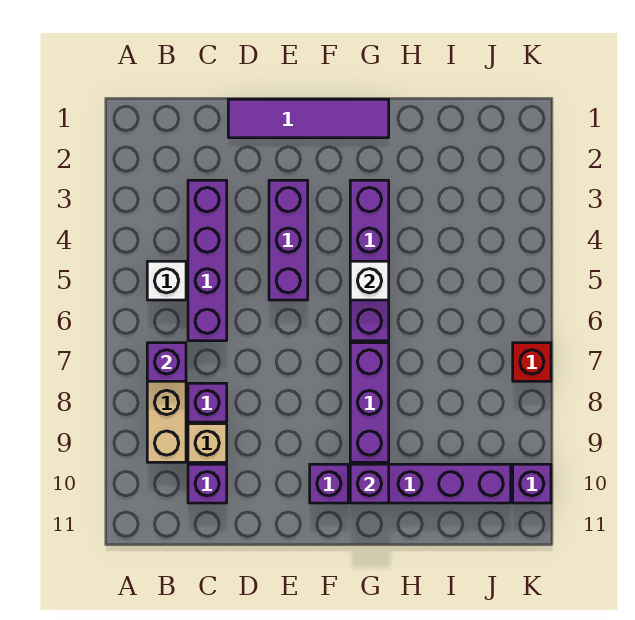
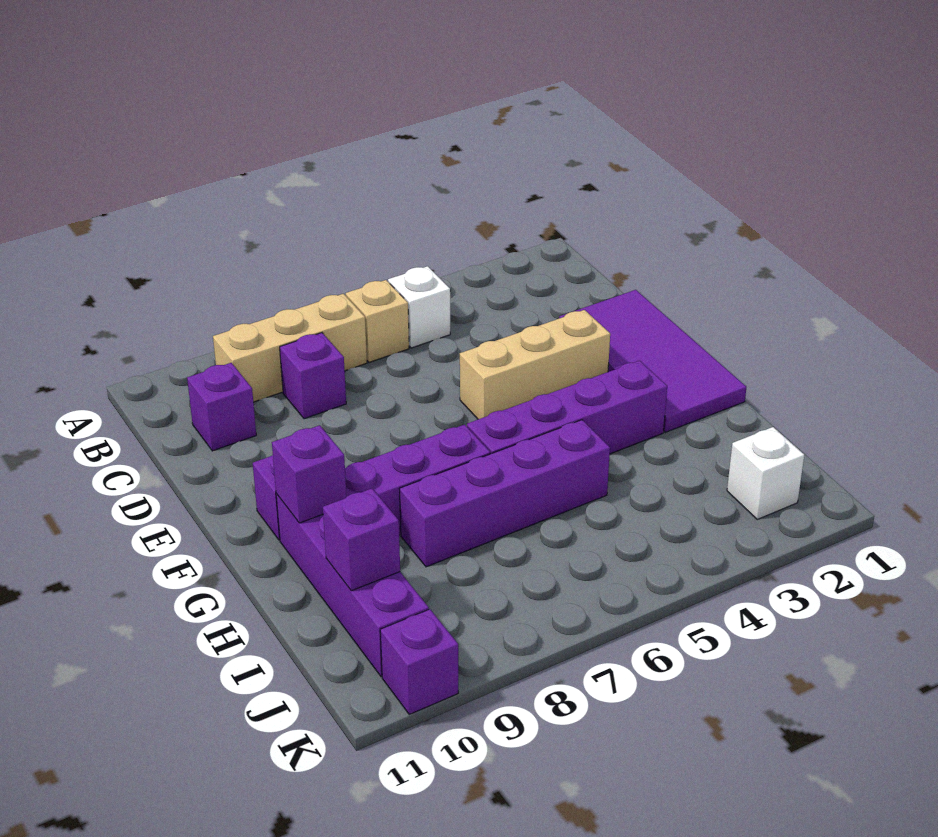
purple 1x1 brick [147,343,186,381] -> purple 1x1 brick moved to [323,488,400,591]
purple 1x4 brick [188,180,227,341] -> purple 1x4 brick moved to [400,420,610,567]
tan 1x1 brick [188,424,227,462] -> tan 1x1 brick moved to [346,280,409,362]
purple 1x4 tile [228,99,389,138] -> purple 2x4 tile [559,290,746,432]
purple 1x3 brick [269,180,308,300] -> tan 1x3 brick [460,310,610,419]
white 1x1 brick [350,261,389,300] -> white 1x1 brick moved to [727,427,804,519]
red 1x1 brick [513,343,551,381] -> none

